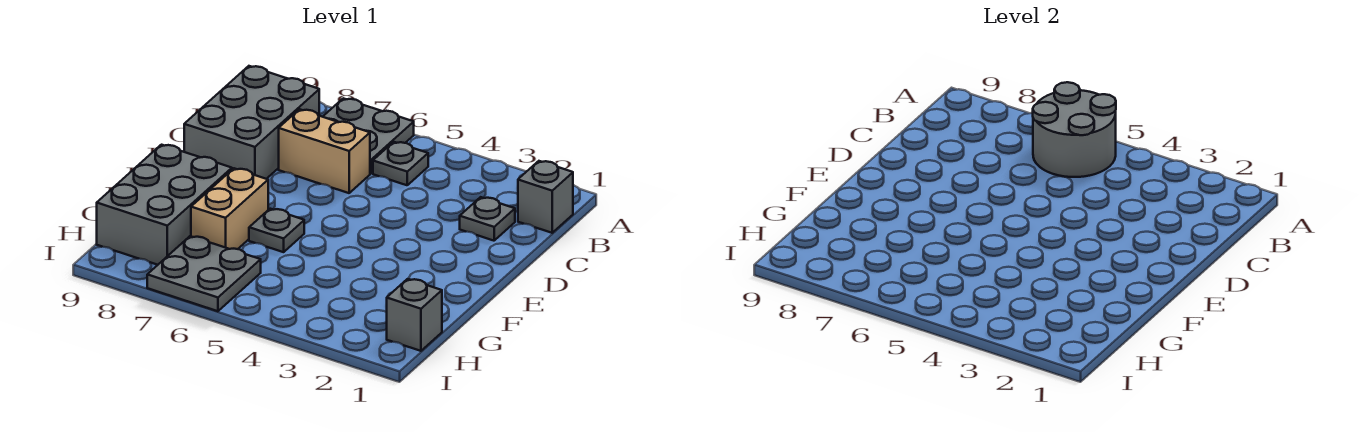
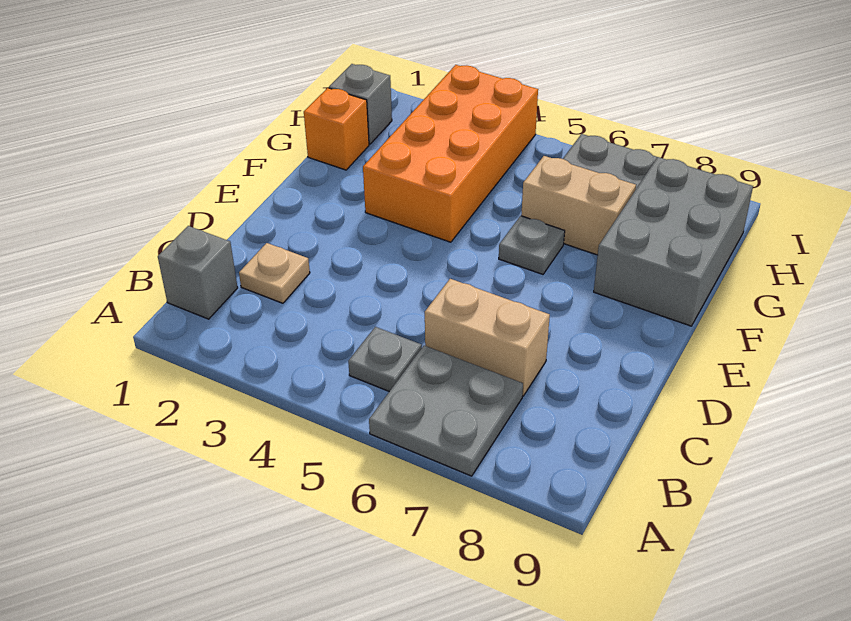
grey 2x2 round brick [1033,82,1116,177] -> none
grey 2x3 brick [184,66,319,179] -> none
grey 1x1 plate [460,197,515,241] -> tan 1x1 plate [239,243,310,303]
none -> orange 2x4 brick [363,65,538,242]
tan 1x2 brick [191,168,268,249] -> tan 1x2 brick turned to [521,156,636,255]
none -> orange 1x1 brick [304,88,369,170]

